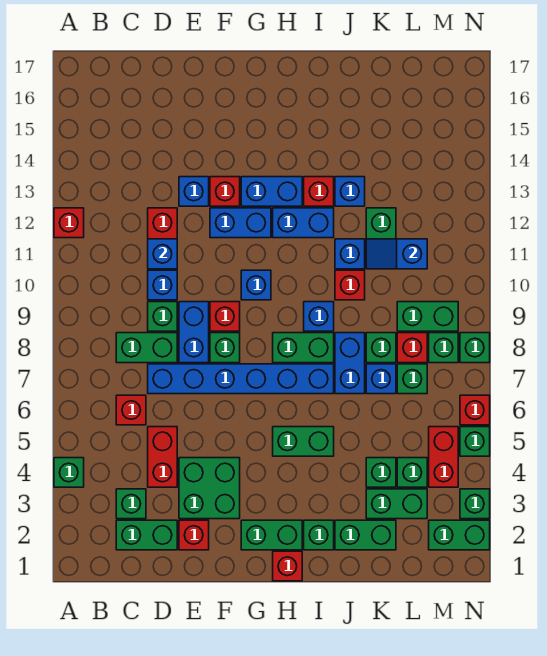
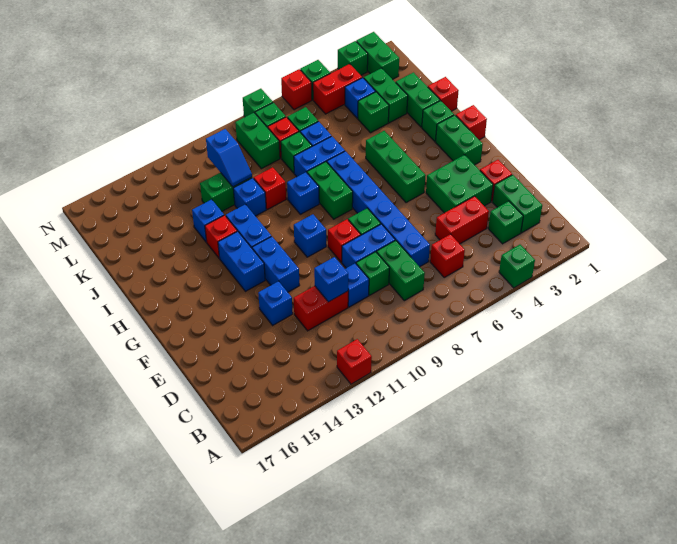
red 1x1 brick [210,177,240,206] -> red 1x1 brick moved to [428,77,459,111]
green 1x2 brick [273,427,334,456] -> green 1x3 brick [366,131,426,203]
green 1x1 brick [397,458,427,487] -> blue 1x1 brick [345,78,376,118]

